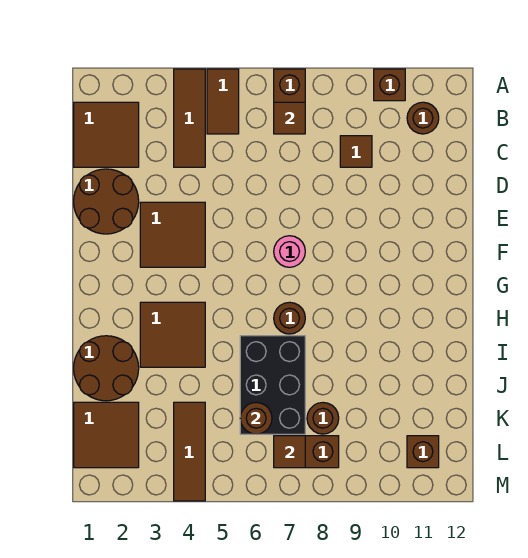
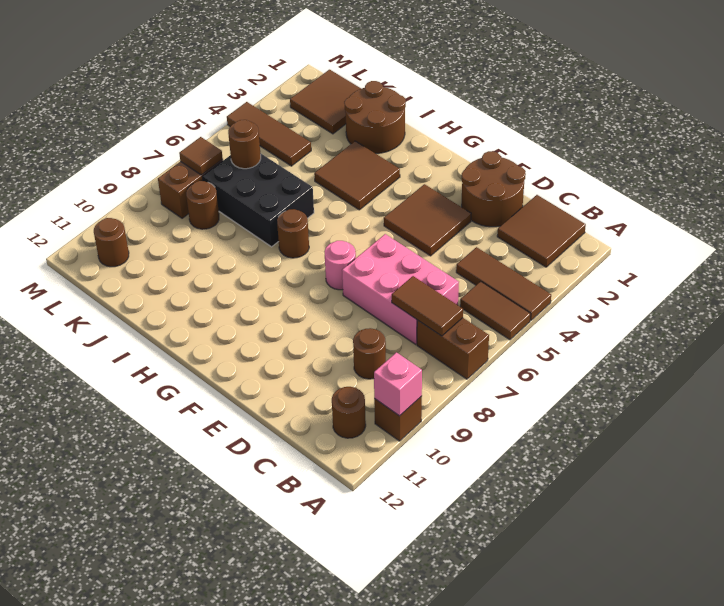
none -> pink 1x1 brick [374,353,422,416]
brown 1x1 tile [274,102,305,134] -> brown 1x2 tile [392,276,463,336]
none -> pink 2x3 brick [342,234,459,344]
brown 1x1 tile [340,136,372,167] -> brown 1x1 round brick [353,328,386,379]
brown 1x1 brick [407,436,439,468] -> brown 1x1 round brick [94,218,129,267]

